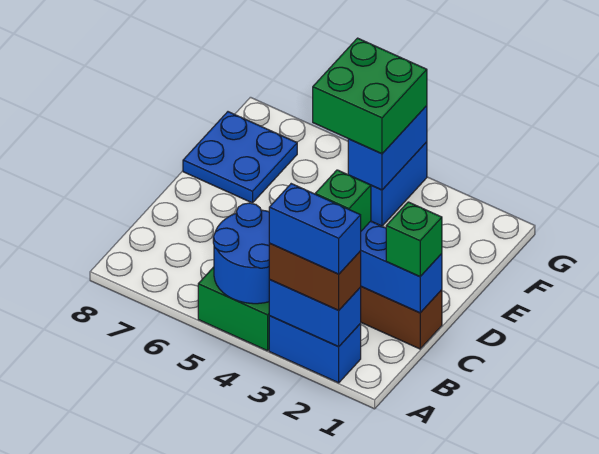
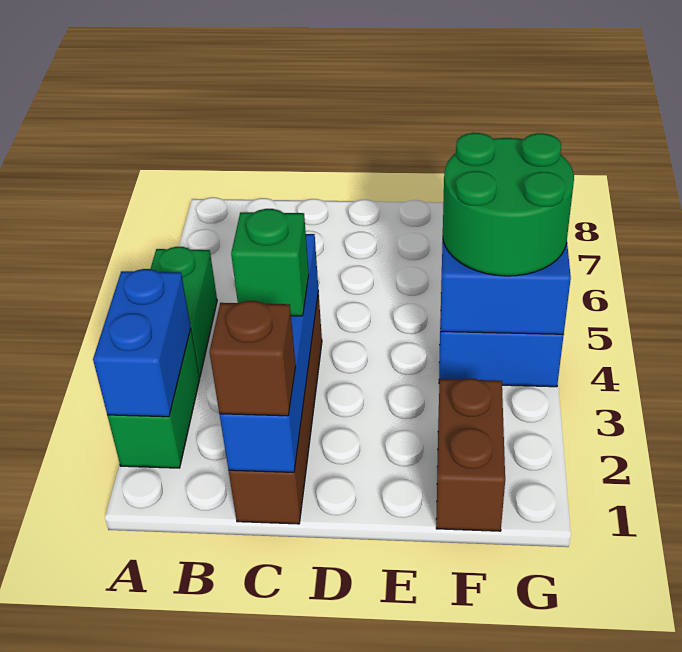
blue 1x2 brick [269,316,361,383] -> green 1x2 brick [107,329,200,468]
brown 1x2 brick [269,244,361,310] -> brown 1x2 brick moved to [436,379,505,531]
blue 1x2 brick [269,184,361,274] -> none
blue 2x2 round brick [213,203,270,304] -> none
green 1x1 brick [386,202,442,277] -> brown 1x1 brick [209,301,296,416]
blue 2x2 plate [183,112,297,203] -> none
green 2x2 brick [313,38,427,154] -> green 2x2 round brick [443,133,574,276]

